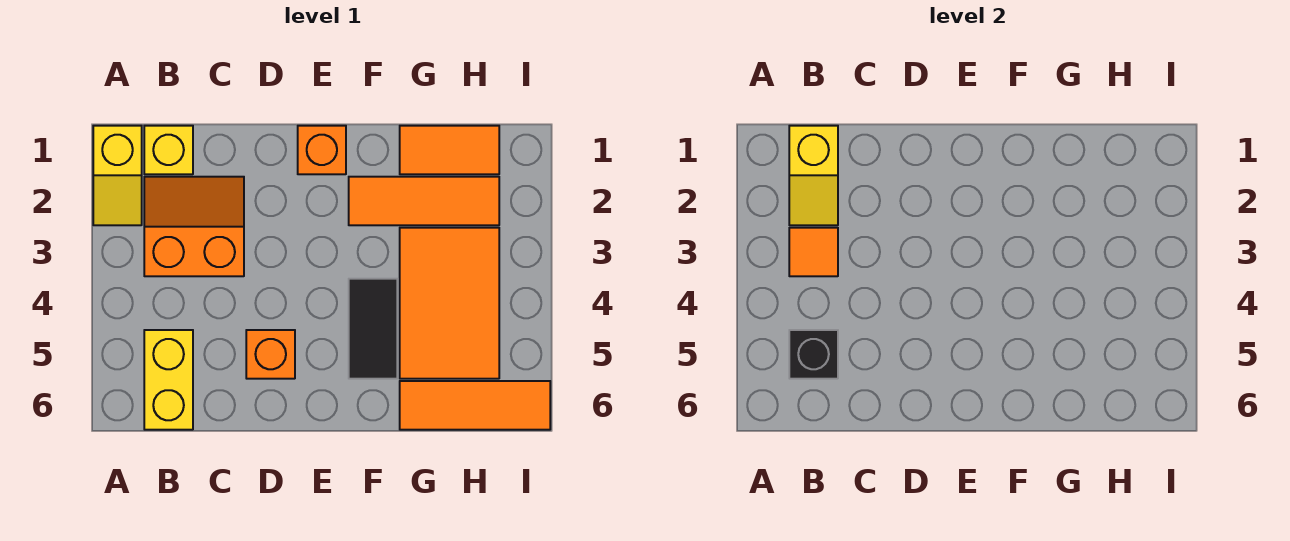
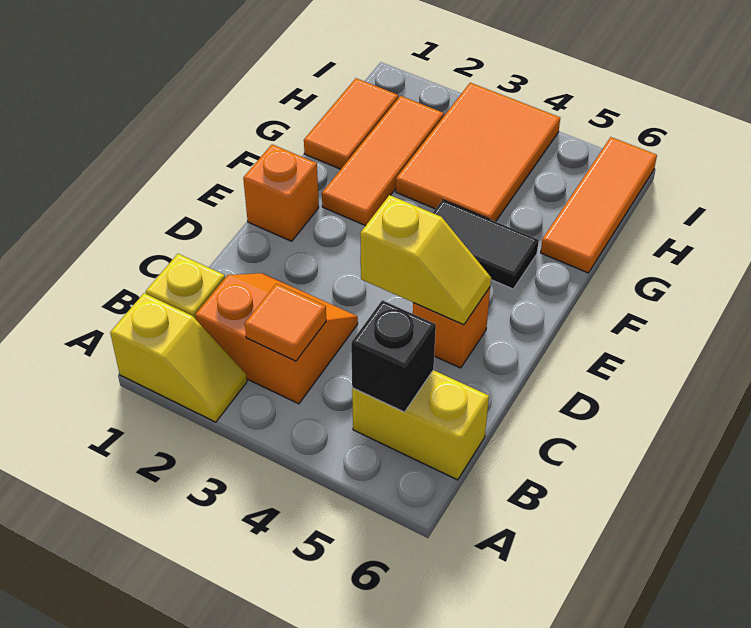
yellow 1x2 slope [789,126,838,225] -> yellow 1x2 slope moved to [360,195,491,325]
orange 2x2 slope [144,177,244,276] -> orange 2x2 slope turned to [195,273,358,404]
orange 2x3 tile [400,228,499,379] -> orange 2x3 tile turned to [396,83,560,222]

